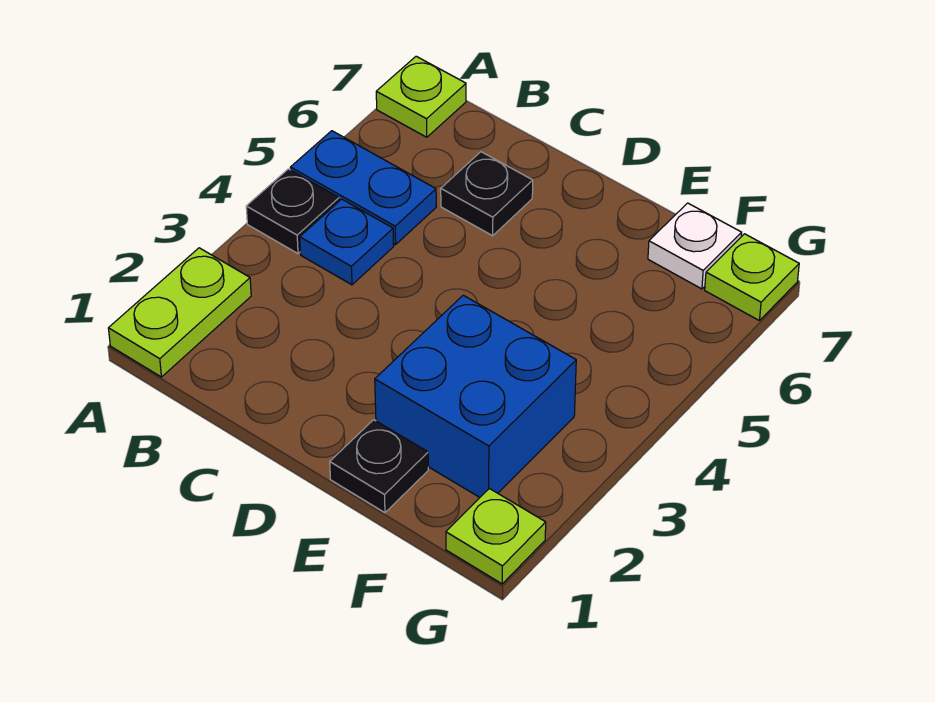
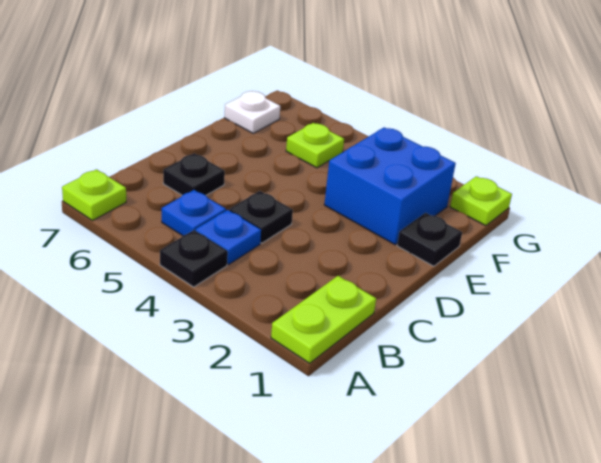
lime 1x2 plate [108,248,251,377] -> lime 1x2 plate turned to [271,276,376,363]
blue 1x2 plate [290,131,436,245] -> blue 1x1 plate [162,190,226,236]
none -> black 1x1 plate [229,191,293,243]
lime 1x1 plate [705,234,799,321] -> lime 1x1 plate moved to [286,123,344,168]

